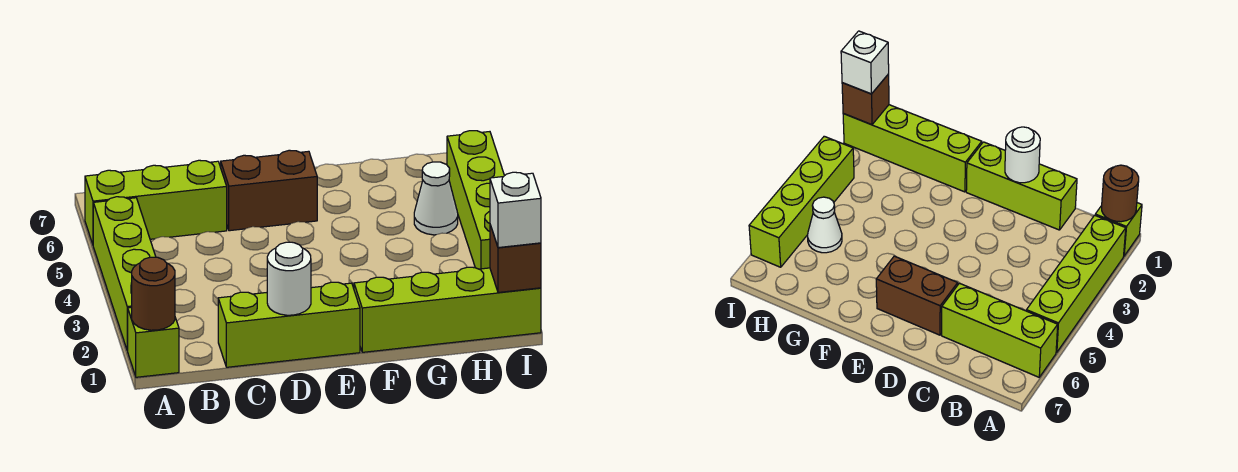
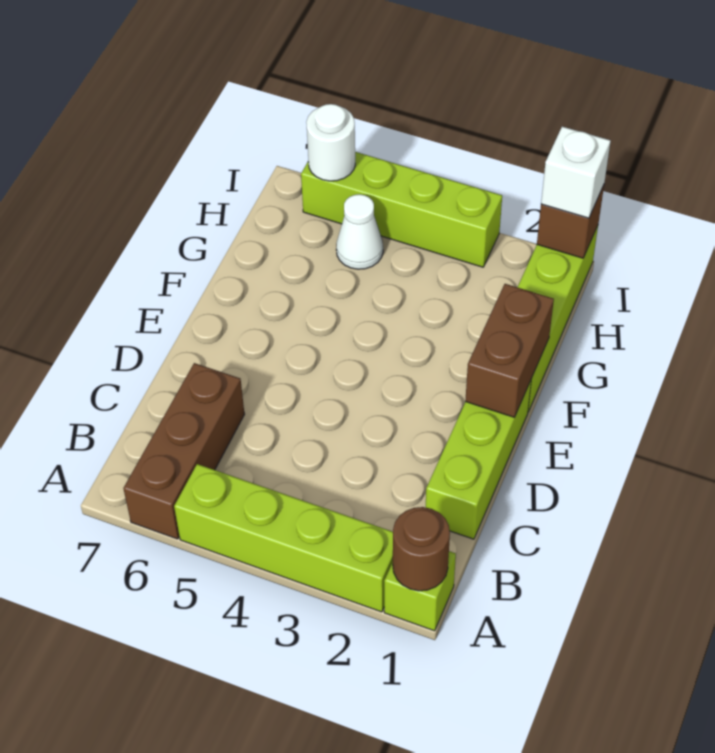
lime 1x3 brick [85,160,227,244] -> brown 1x3 brick [123,363,245,539]
white 1x1 round brick [267,242,311,315] -> white 1x1 round brick moved to [306,104,355,181]
brown 1x2 brick [221,150,317,231] -> brown 1x2 brick moved to [465,284,554,418]

